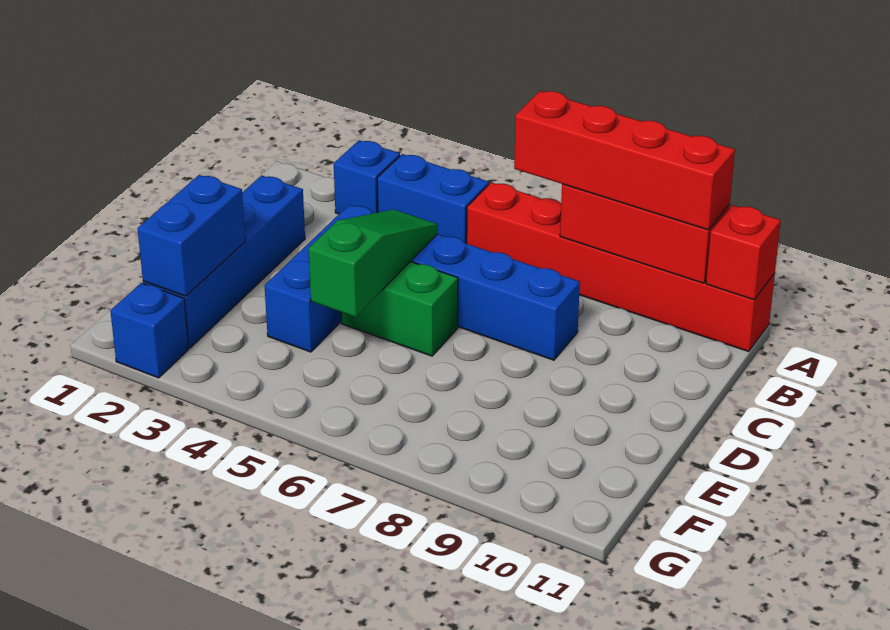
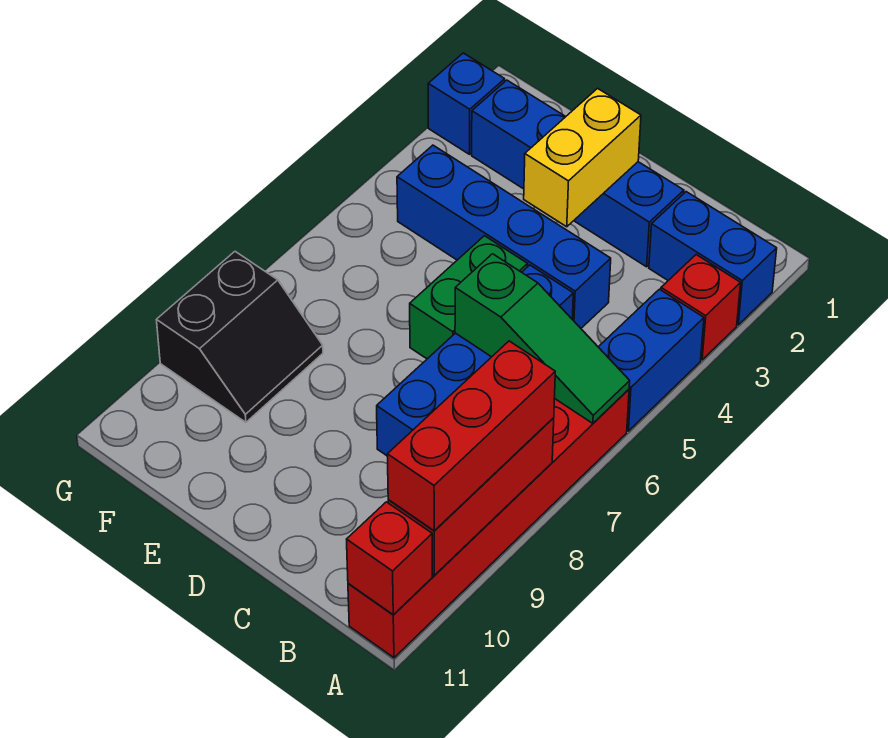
blue 1x1 brick [334,140,400,214] -> red 1x1 brick [661,255,741,360]
red 1x4 brick [514,91,735,230] -> red 1x3 brick [387,341,555,531]
blue 1x3 brick [265,205,373,352] -> blue 1x4 brick [397,145,611,328]
green 1x3 slope [308,210,438,317] -> green 1x3 slope moved to [455,254,630,423]
none -> yellow 1x2 brick [524,88,641,227]
blue 1x2 brick [138,175,245,296] -> blue 1x2 brick moved to [649,192,777,325]
none -> black 2x2 slope [157,252,323,422]

